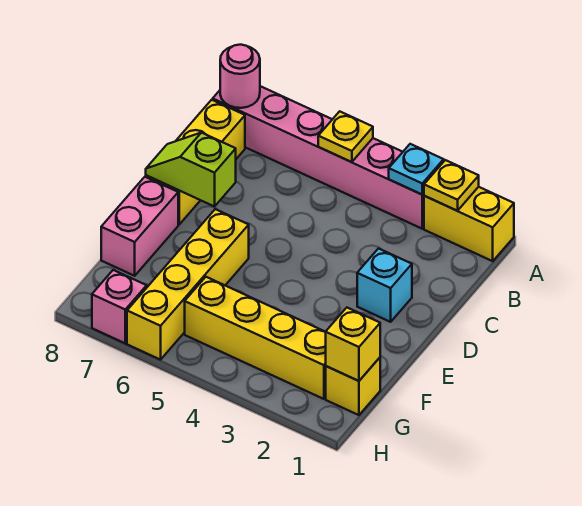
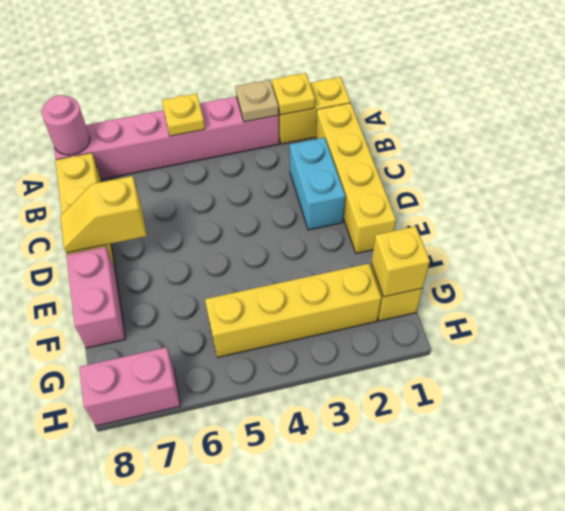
cyan 1x1 plate [389,144,444,194] -> tan 1x1 plate [236,80,279,122]
cyan 1x1 brick [357,249,412,322] -> cyan 1x2 brick [290,138,345,230]
lime 1x2 slope [146,133,236,207] -> yellow 1x2 slope [60,176,147,253]
yellow 1x4 brick [127,209,249,360] -> yellow 1x4 brick moved to [316,103,396,253]
pink 1x1 brick [92,270,147,343] -> pink 1x2 brick [79,347,181,426]

